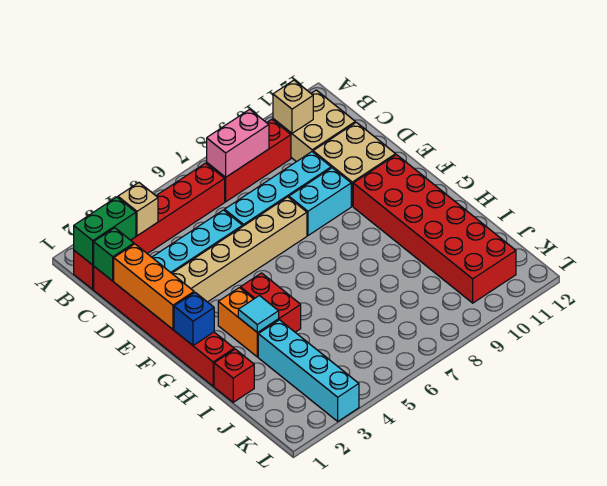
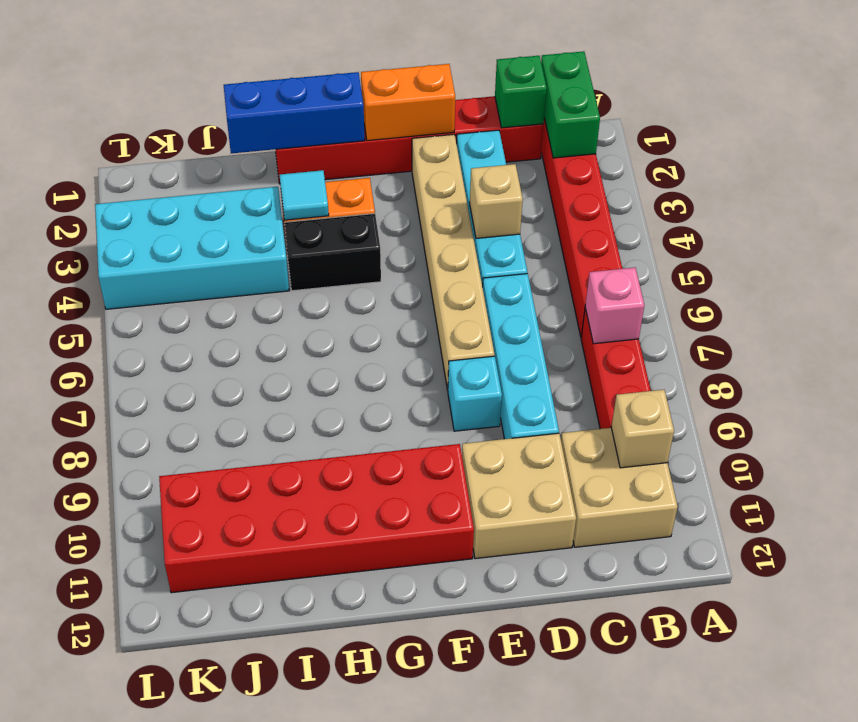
tan 1x1 brick [118,183,158,236] -> tan 1x1 brick moved to [470,164,523,238]
pink 1x2 brick [207,109,269,177] -> pink 1x1 brick [585,268,644,344]
orange 1x3 brick [114,244,194,329] -> orange 1x2 brick [361,64,455,141]
cyan 1x2 brick [289,168,351,235] -> cyan 1x1 brick [448,356,502,431]
blue 1x1 brick [174,292,214,345] -> blue 1x3 brick [224,72,365,153]
red 1x2 brick [240,273,301,332] -> black 1x2 brick [285,214,381,291]
red 1x1 brick [214,349,254,402] -> none
cyan 1x4 brick [258,320,359,421] -> cyan 2x4 brick [95,187,289,309]

